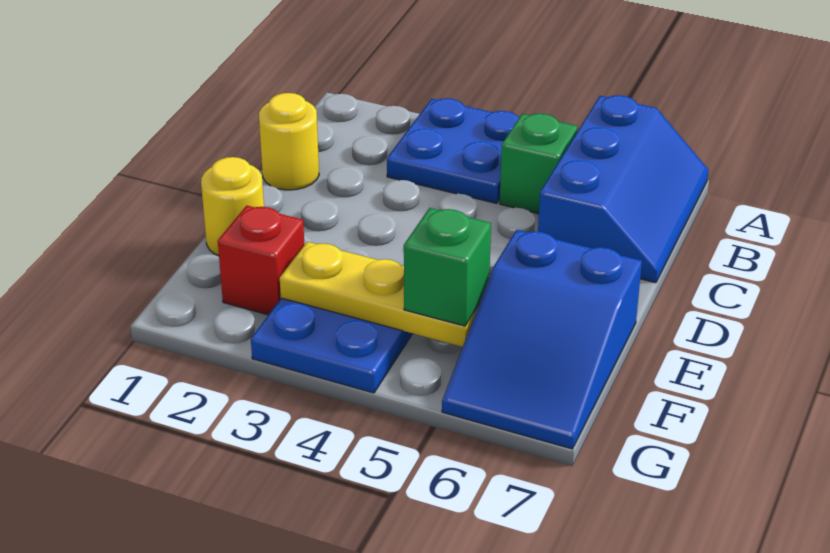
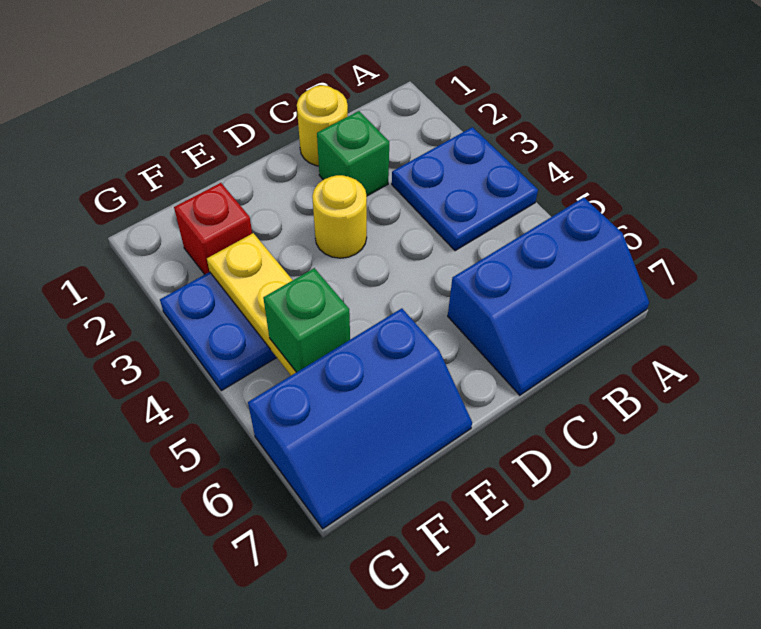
green 1x1 brick [500,114,578,214] -> green 1x1 brick moved to [317,111,389,196]
yellow 1x1 round brick [201,157,264,256] -> yellow 1x1 round brick moved to [312,175,367,258]
blue 2x3 slope [442,230,642,449] -> blue 2x3 slope turned to [248,308,472,529]

